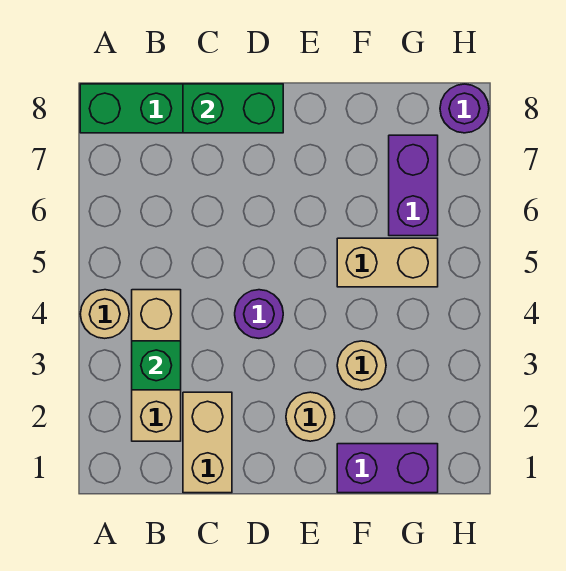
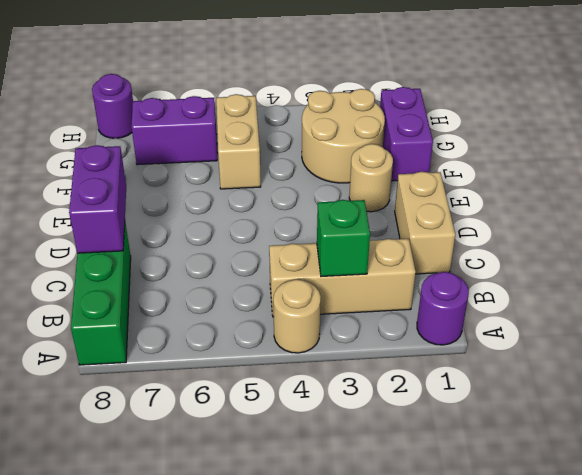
tan 1x2 brick [183,392,232,493] -> tan 1x2 brick turned to [395,172,455,274]
green 1x2 brick [183,84,283,133] -> purple 1x2 brick [69,145,126,253]
purple 1x1 round brick [235,290,283,338] -> purple 1x1 round brick moved to [417,272,469,345]
tan 1x1 round brick [337,341,386,390] -> tan 2x2 round brick [302,89,385,183]

